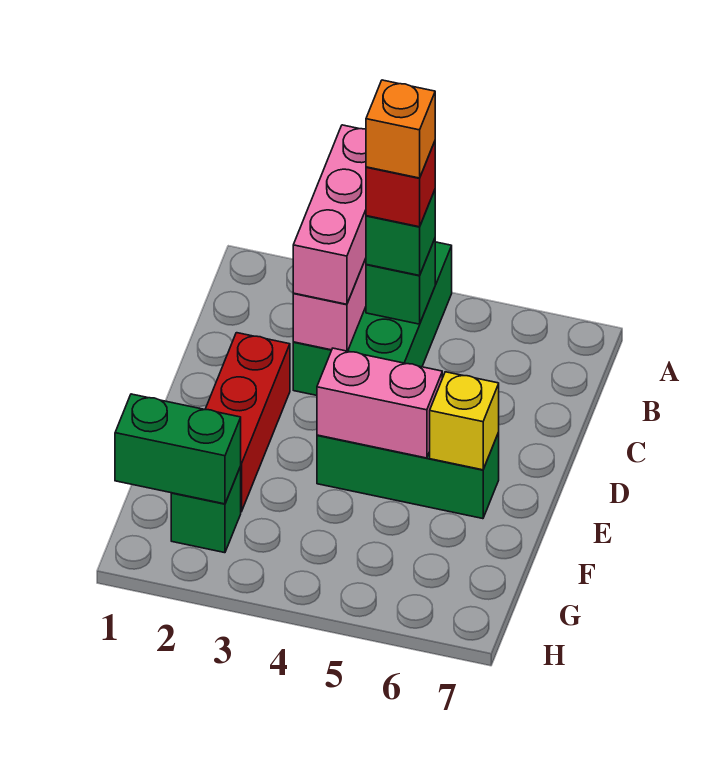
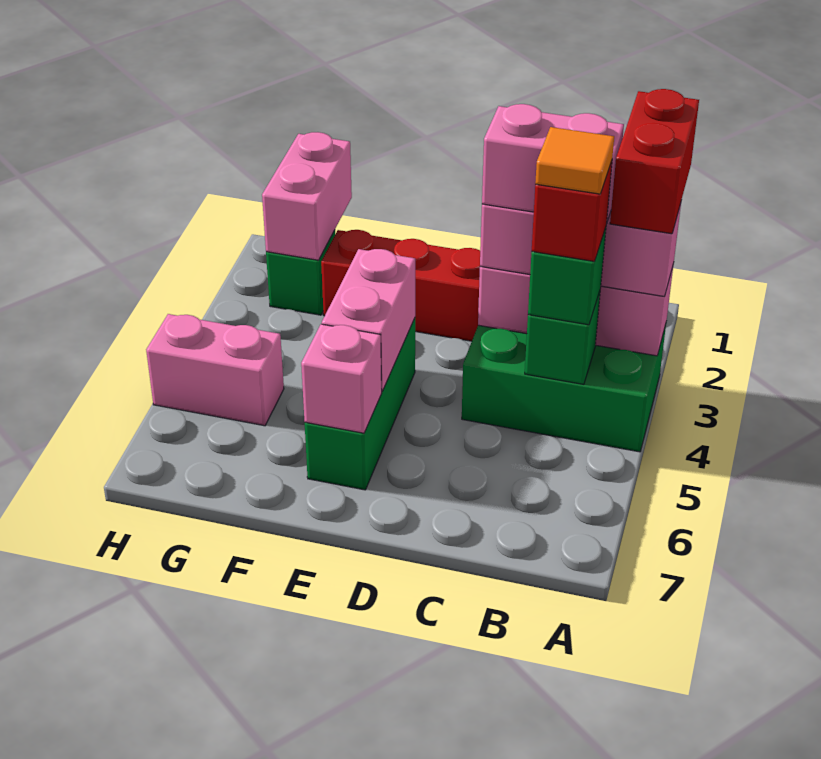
none -> red 1x2 brick [610,89,699,234]
none -> pink 1x2 brick [482,104,624,221]
orange 1x1 brick [366,80,435,178] -> orange 1x1 tile [535,127,614,194]
yellow 1x1 brick [430,372,499,470] -> pink 1x1 brick [301,324,382,433]
green 1x2 brick [115,394,241,504] -> pink 1x2 brick [262,132,352,260]
none -> pink 1x2 brick [146,314,284,426]

